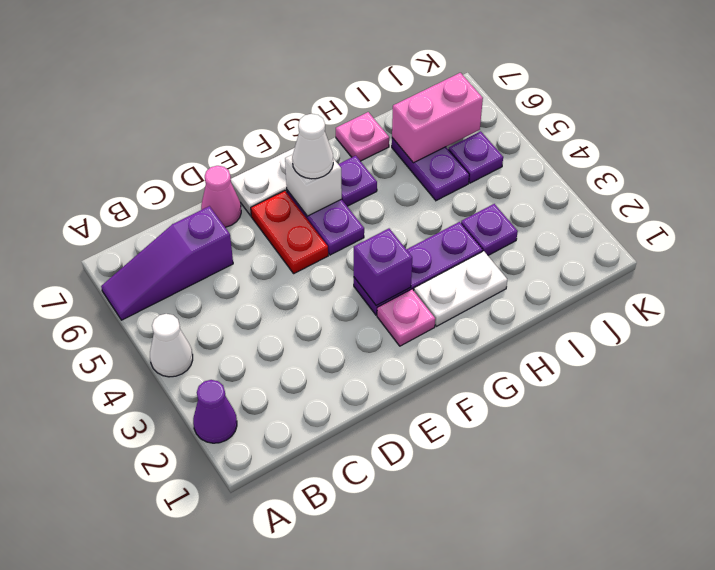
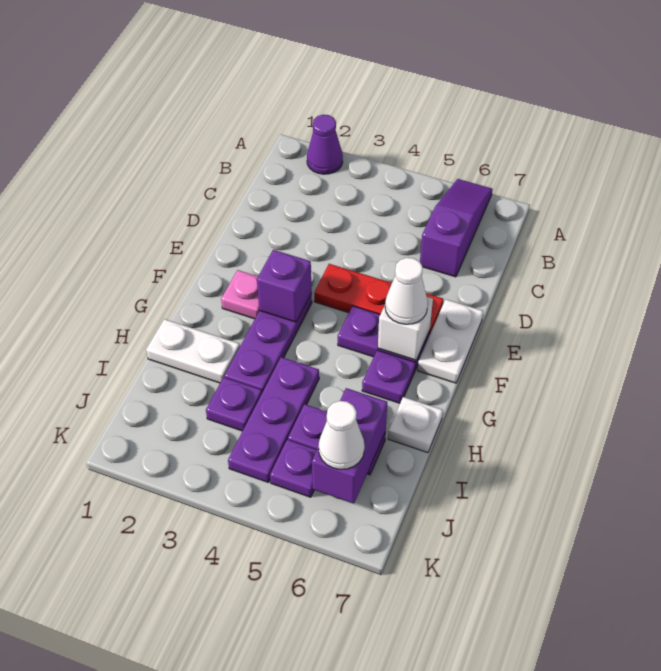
white 1x1 cone [150,314,193,377] -> white 1x1 cone moved to [319,401,365,469]
pink 1x1 cone [201,166,241,227] -> none
red 1x2 plate [251,191,328,273] -> red 1x3 plate [314,264,443,335]
white 1x2 plate [414,251,507,326] -> white 1x2 plate turned to [146,319,240,383]
none -> purple 1x3 plate [228,357,319,483]
pink 1x1 plate [336,112,389,161] -> white 1x1 plate [388,397,443,453]
pink 1x2 brick [392,73,483,163] -> purple 1x2 brick [312,388,387,503]

